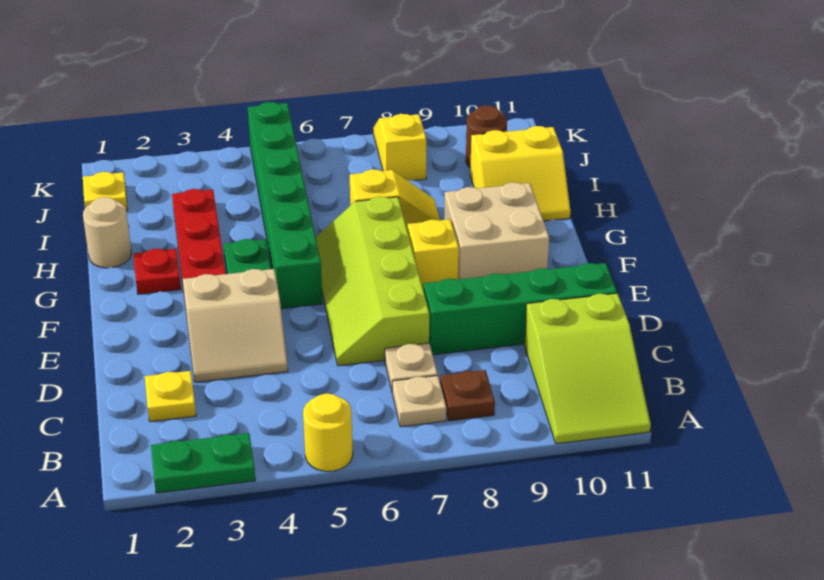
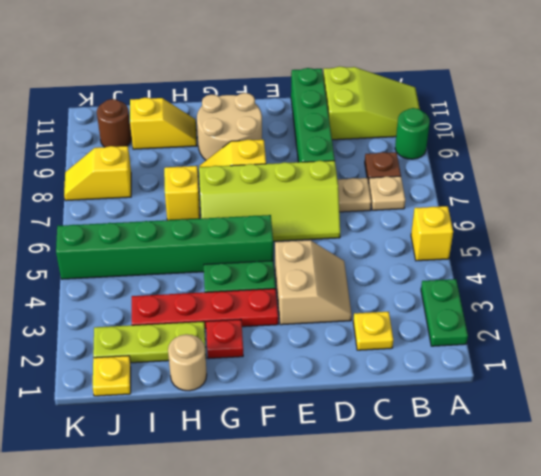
yellow 1x1 round brick [303,394,353,471] -> yellow 1x1 brick [411,206,453,261]
none -> green 1x1 round brick [395,108,430,159]
tan 2x2 brick [444,182,549,279] -> tan 2x2 round brick [197,93,262,160]
none -> lime 1x3 plate [93,321,206,363]
yellow 2x2 slope [470,126,570,221] -> yellow 1x2 slope [130,98,197,149]

